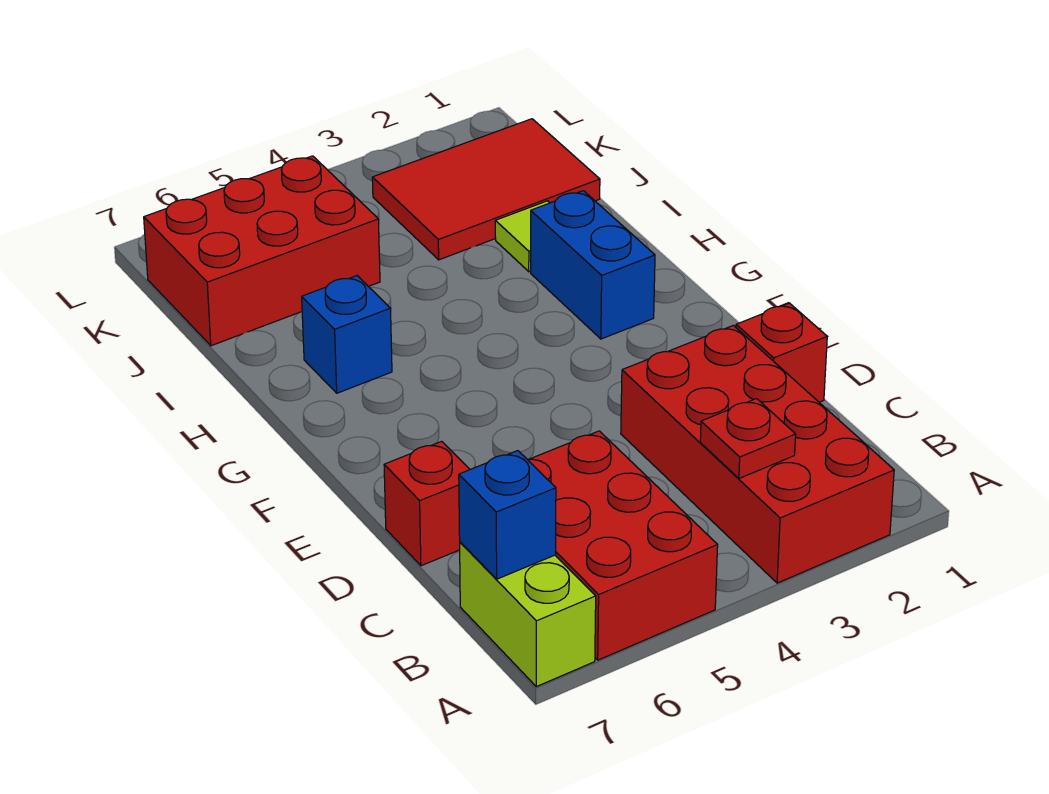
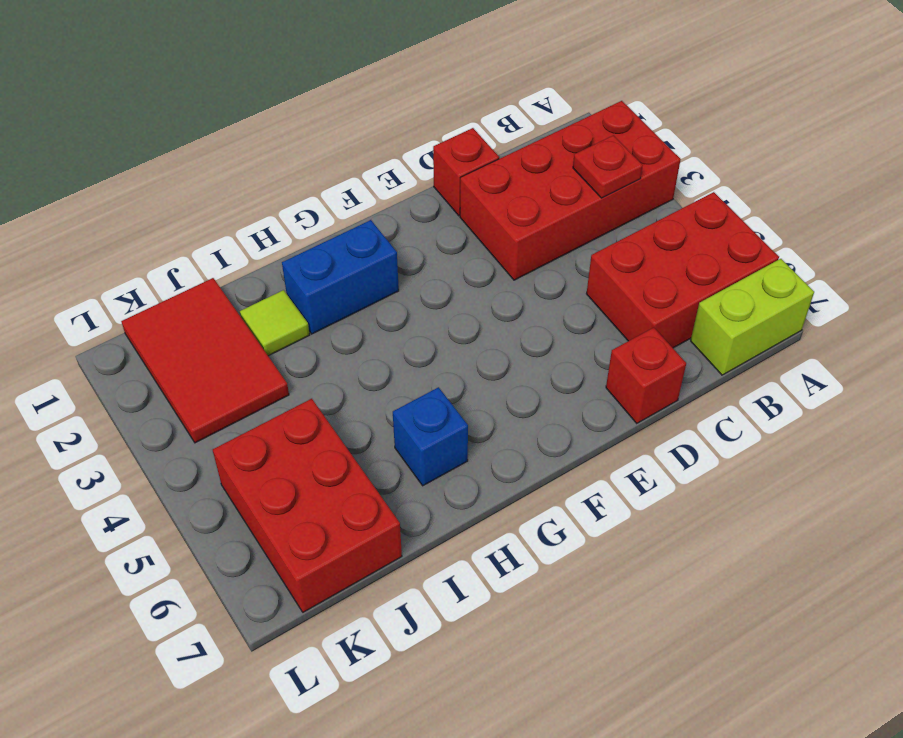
blue 1x1 brick [459,451,556,579] -> none

